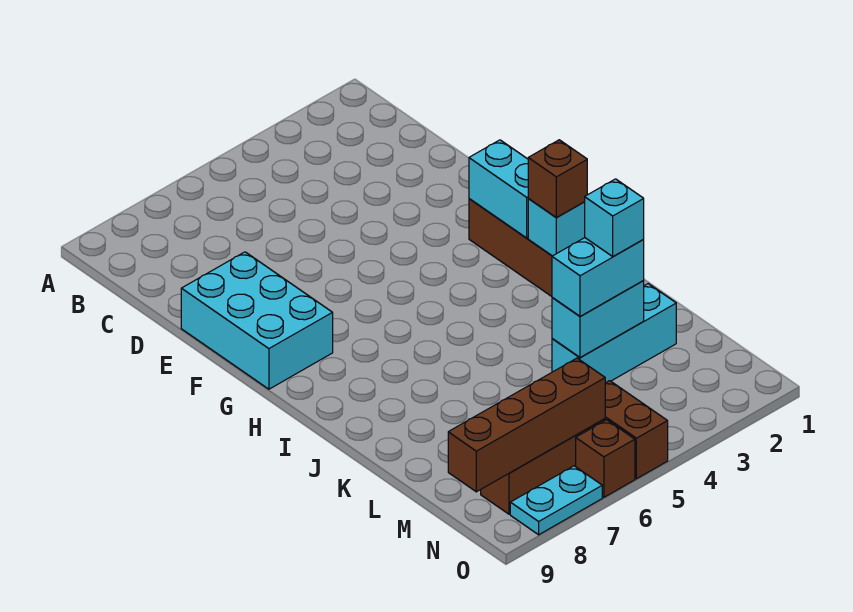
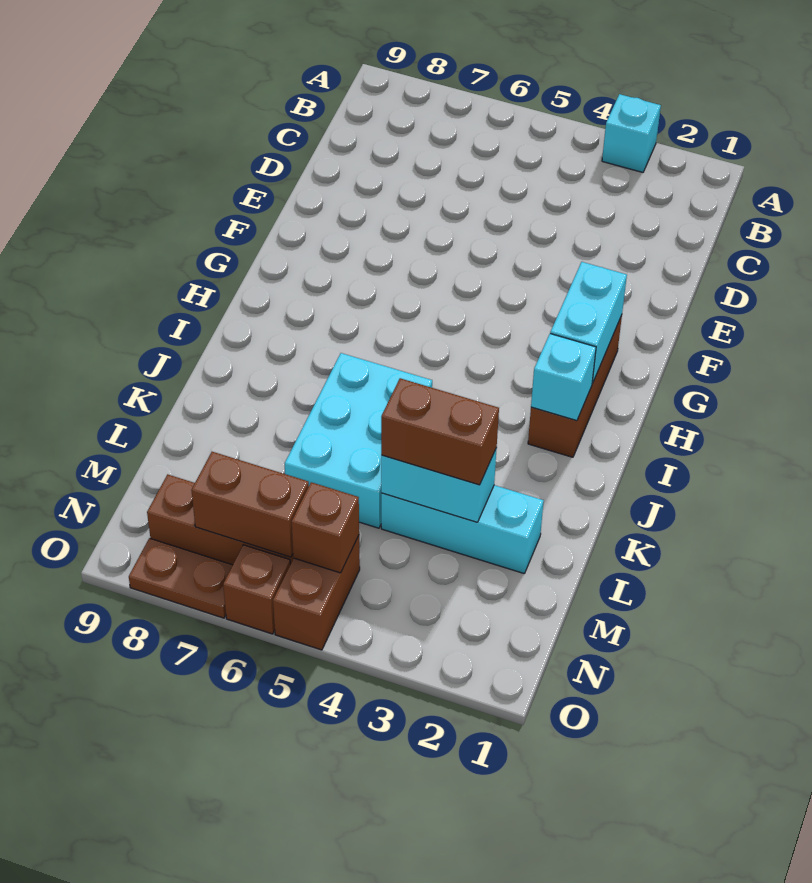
cyan 2x3 brick [181,252,333,389] -> cyan 2x3 brick moved to [285,353,432,528]
brown 1x1 brick [528,140,587,217] -> brown 1x1 brick moved to [292,482,359,573]
cyan 1x2 brick [552,238,644,317] -> brown 1x2 brick [381,378,499,485]
cyan 1x1 brick [585,179,644,257] -> cyan 1x1 brick moved to [602,94,661,172]
brown 1x4 brick [448,358,605,492] -> brown 1x2 brick [191,452,309,557]
cyan 1x2 plate [510,466,602,535] -> brown 1x2 plate [129,538,233,618]

